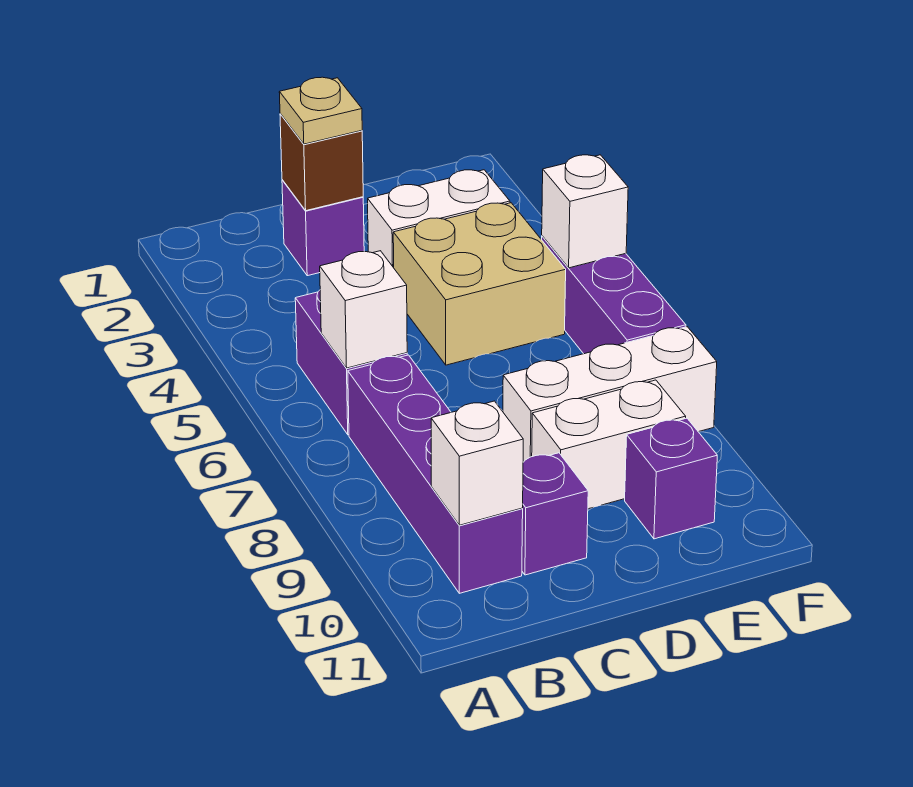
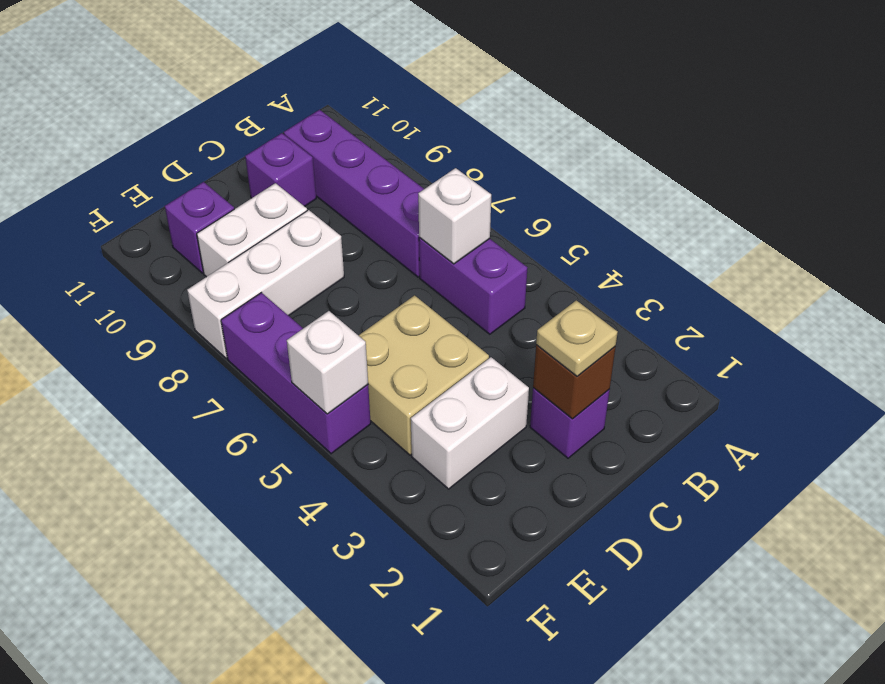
white 1x1 brick [431,401,523,525] -> none

